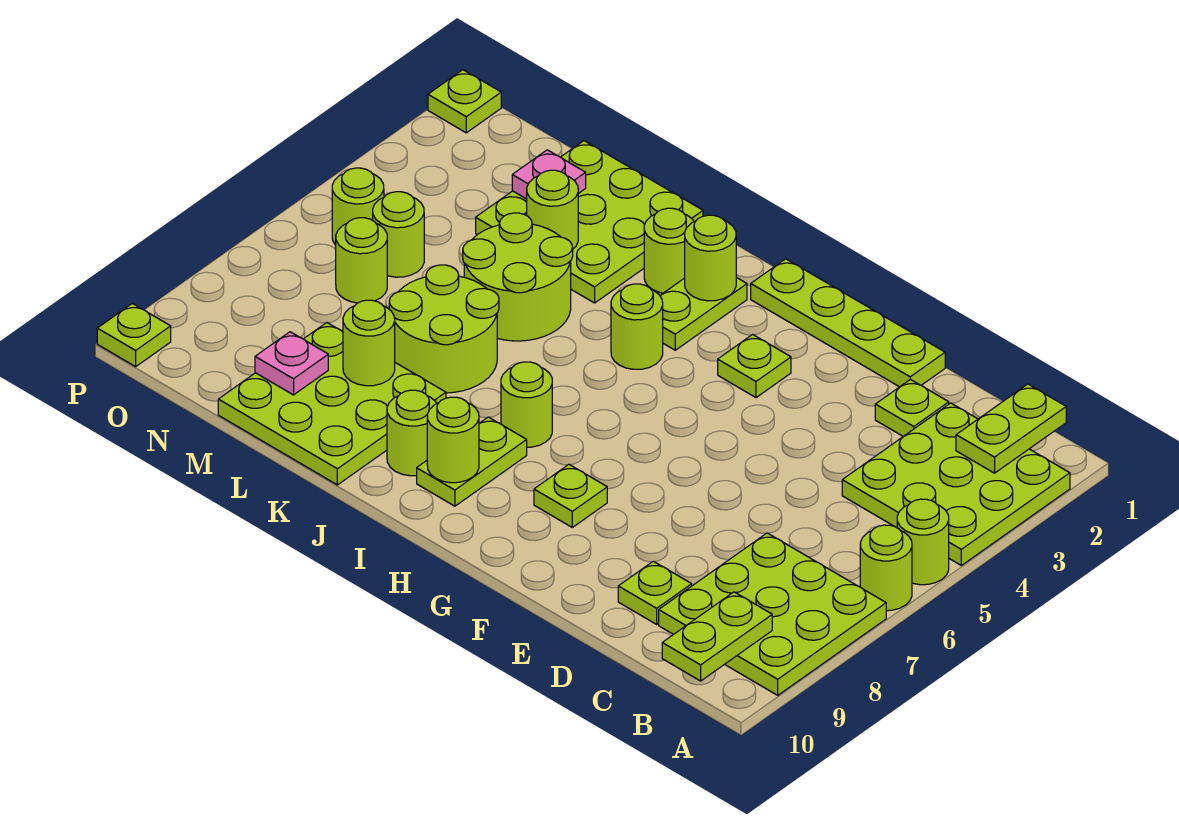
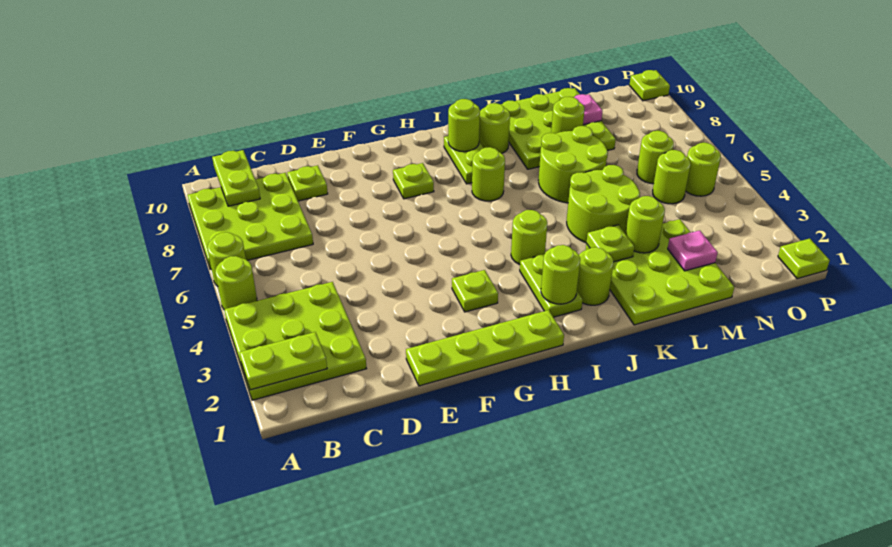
lime 1x2 plate [956,384,1066,473] -> lime 1x2 plate turned to [239,332,327,390]
lime 1x1 plate [875,379,949,437] -> lime 1x1 plate moved to [586,225,634,262]

